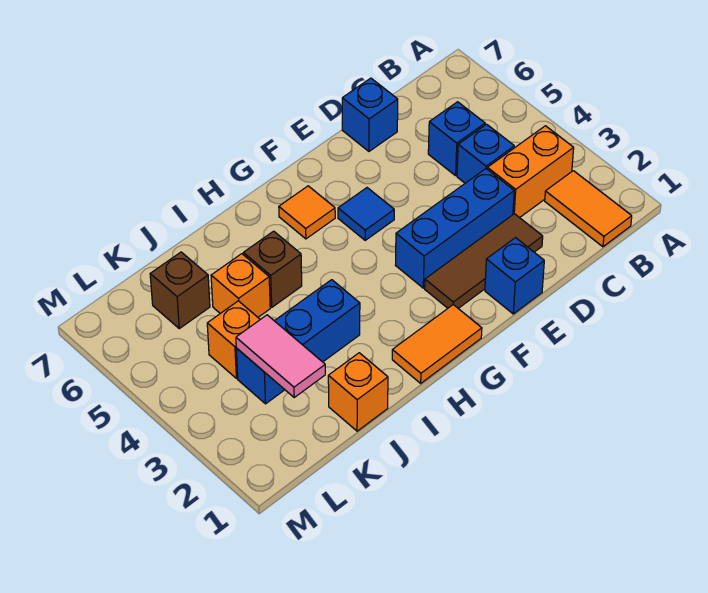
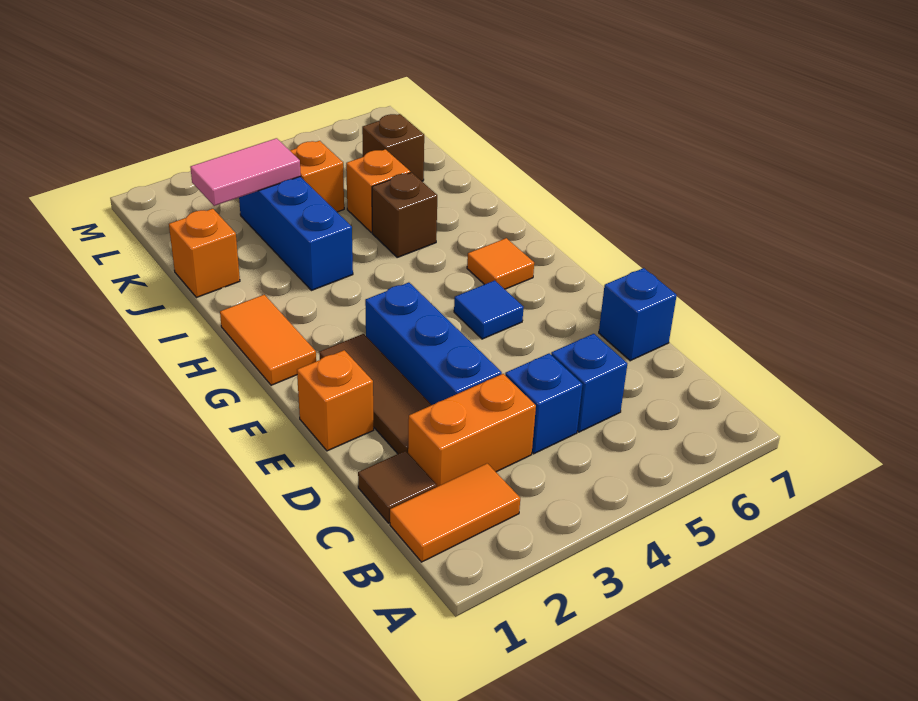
orange 1x2 brick [487,126,574,218] -> orange 1x2 brick turned to [408,374,536,487]
none -> brown 1x1 tile [358,451,437,523]
blue 1x1 brick [485,238,544,314] -> orange 1x1 brick [297,350,374,451]

